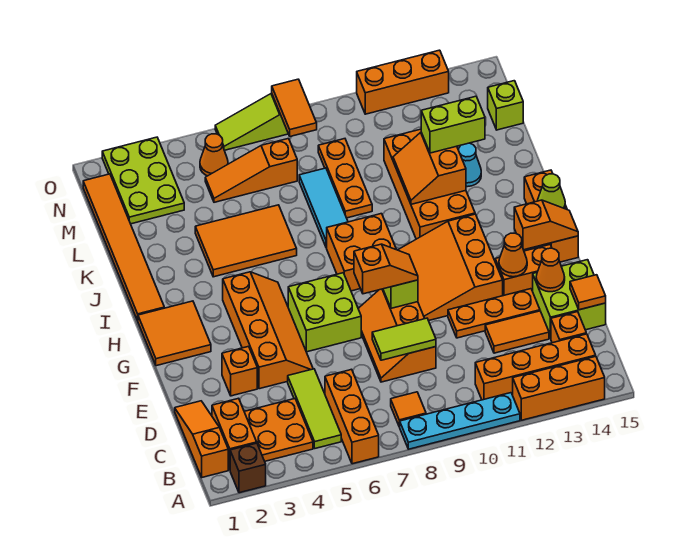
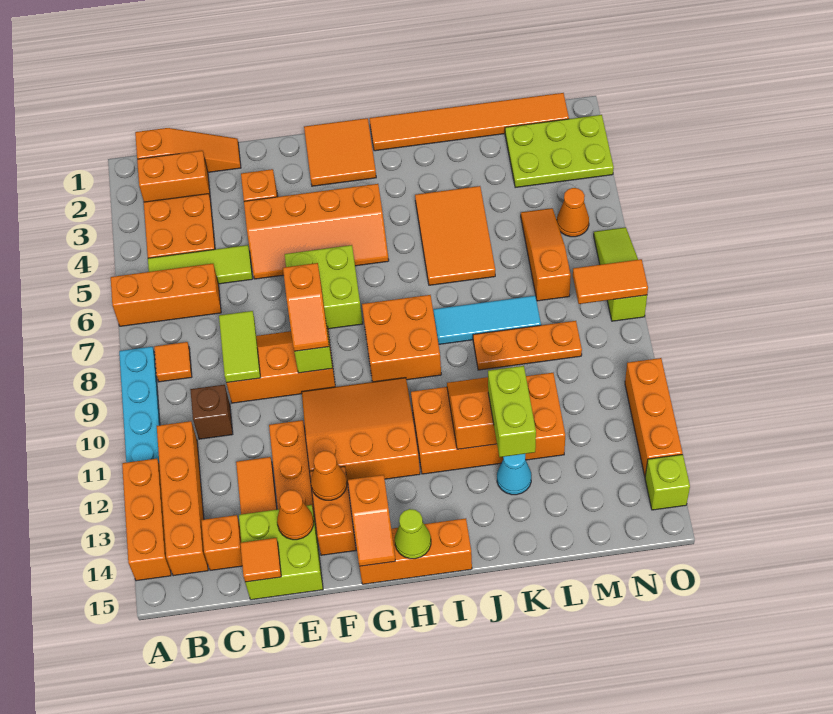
brown 1x1 brick [230,443,266,493] -> brown 1x1 brick moved to [190,385,233,439]
lime 1x1 brick [488,81,523,130] -> lime 1x1 brick moved to [645,454,690,510]

